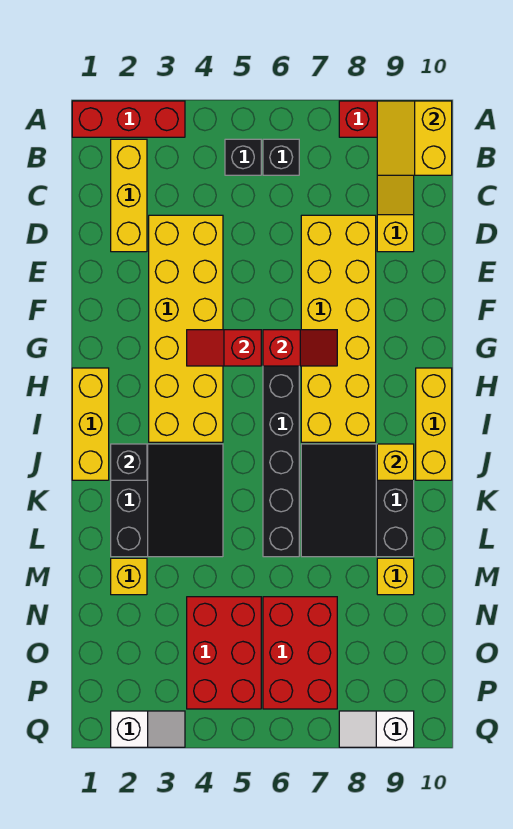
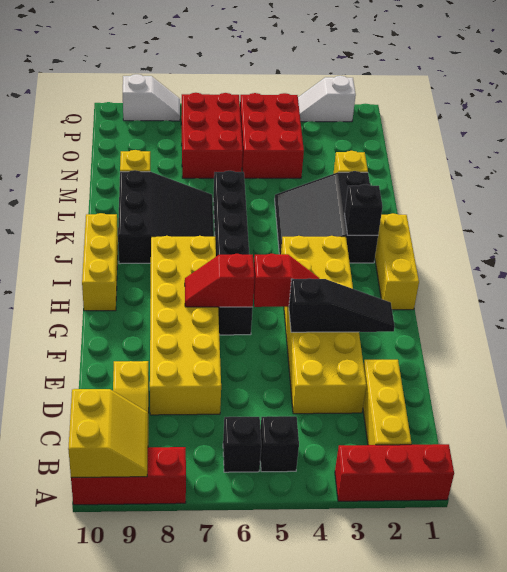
none -> black 1x3 slope [289,278,395,332]
yellow 1x1 brick [377,444,414,480] -> none

